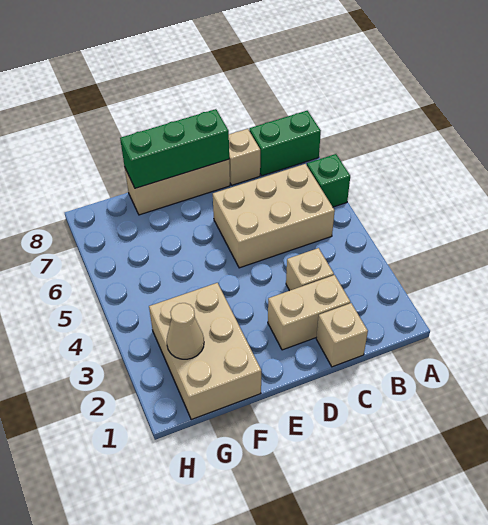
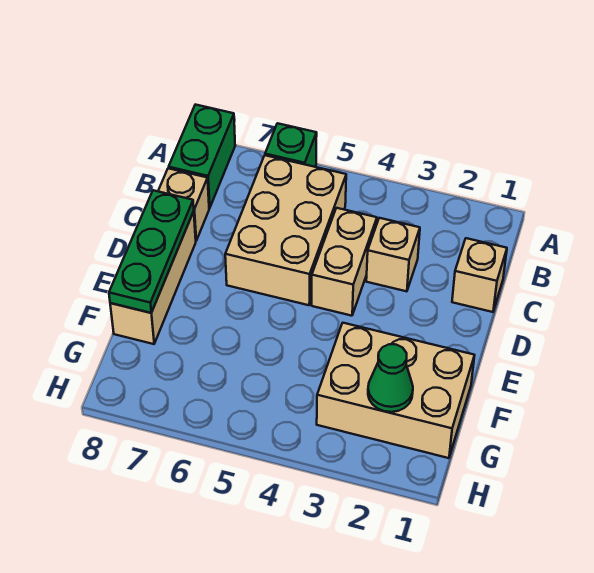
tan 1x2 brick [268,275,350,350] -> tan 1x2 brick moved to [312,208,377,316]
green 1x3 brick [120,109,229,188] -> green 1x3 plate [109,190,194,313]
tan 1x1 cone [167,303,204,359] -> green 1x1 cone [368,344,413,412]

